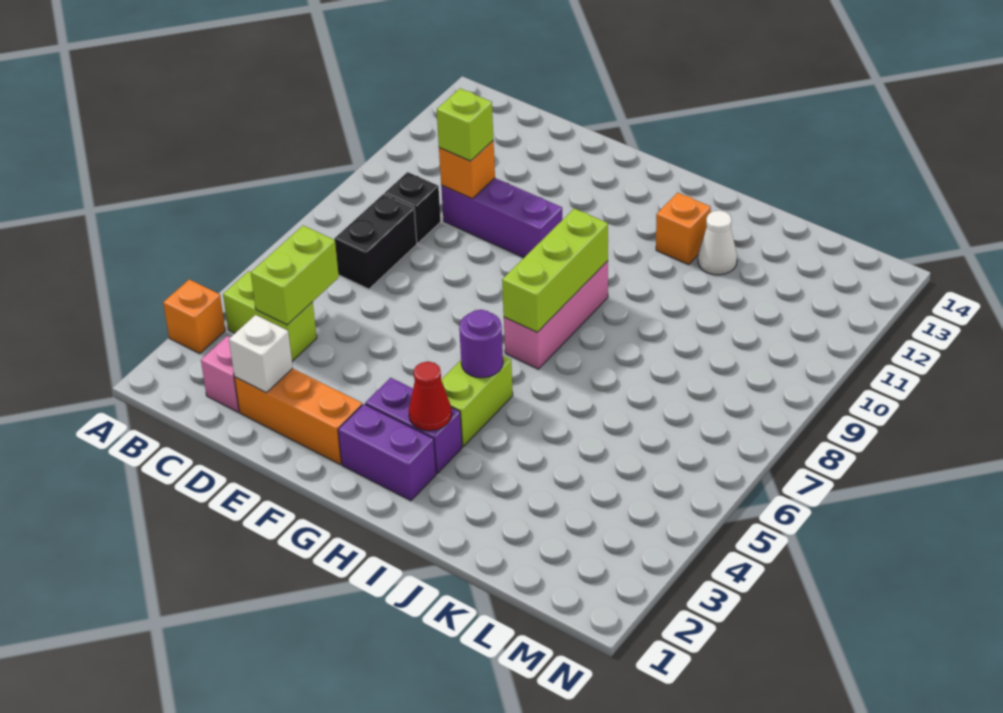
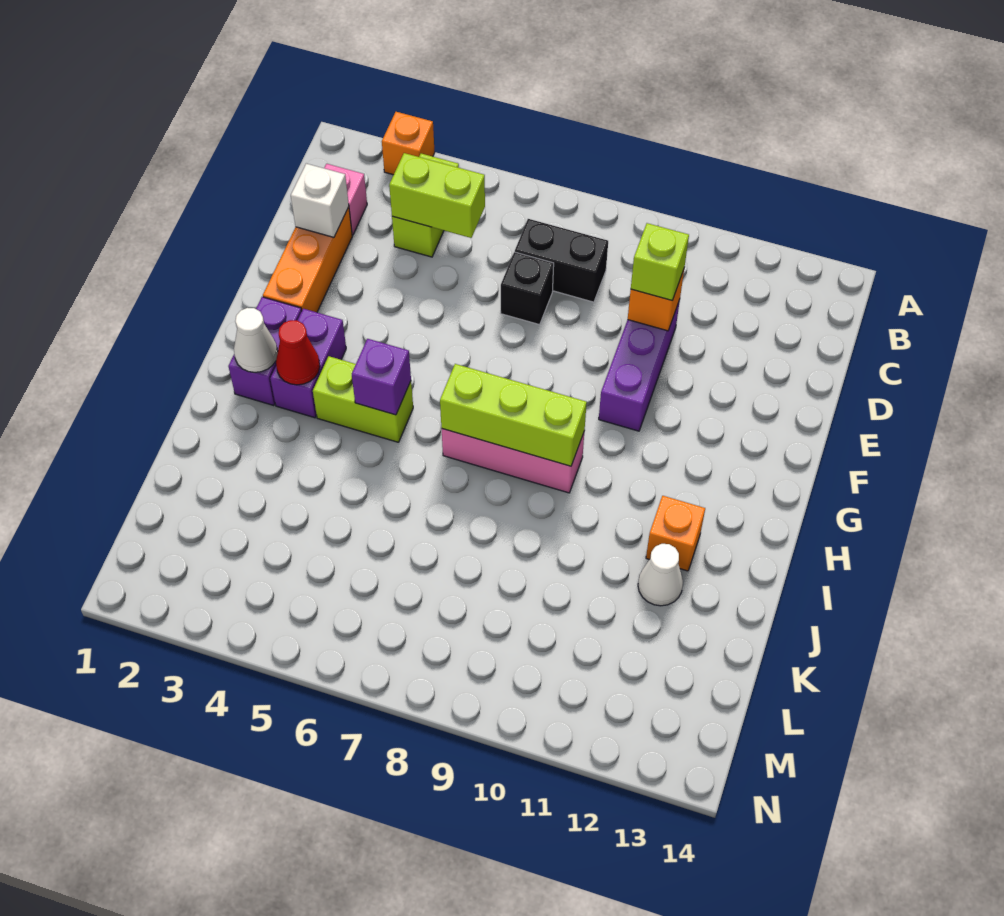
black 1x1 brick [384,172,441,243] -> black 1x1 brick moved to [501,252,554,325]
none -> white 1x1 cone [234,308,278,372]
purple 1x1 round brick [459,310,503,378] -> purple 1x1 brick [352,339,411,415]

